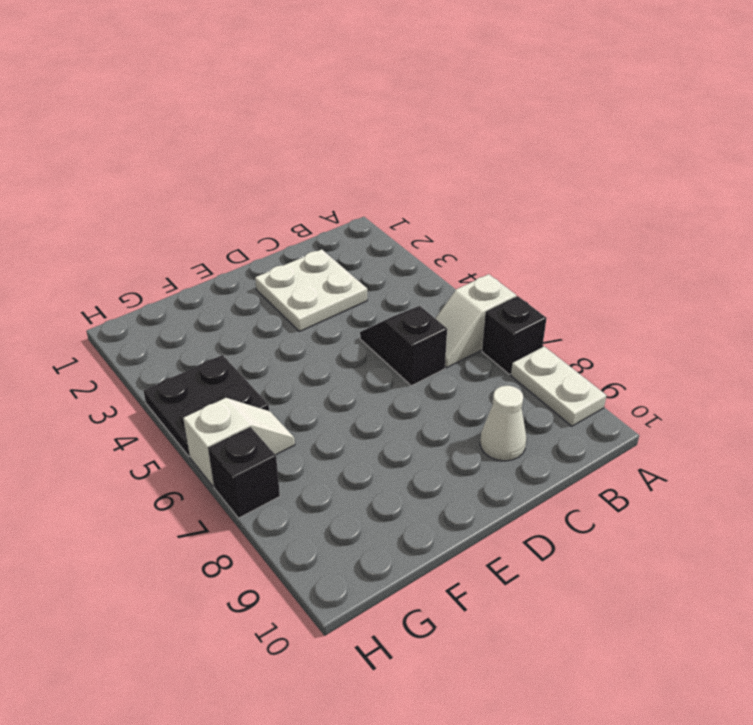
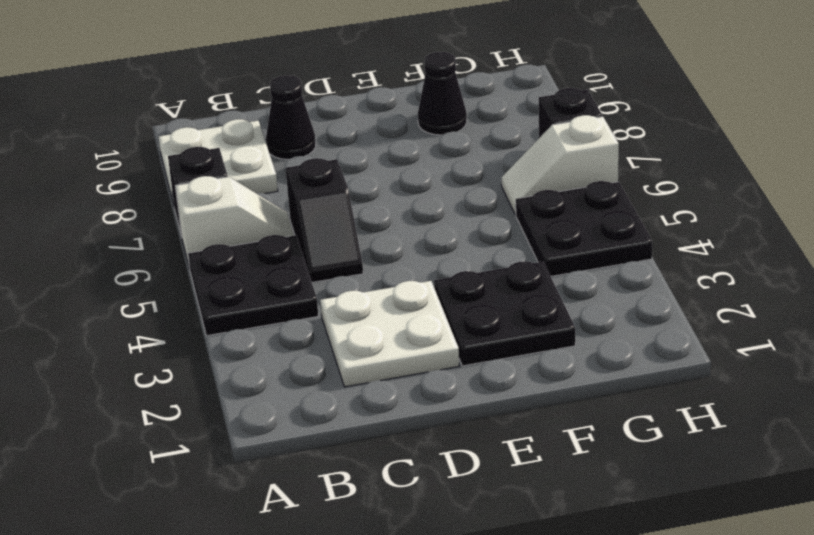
none -> black 2x2 plate [188,235,318,336]
white 1x2 plate [511,346,606,426] -> white 2x2 plate [158,119,278,205]
white 1x1 cone [480,386,526,461] -> black 1x1 cone [266,76,316,159]
none -> black 2x2 plate [434,262,575,366]
none -> black 1x1 cone [418,52,467,135]

